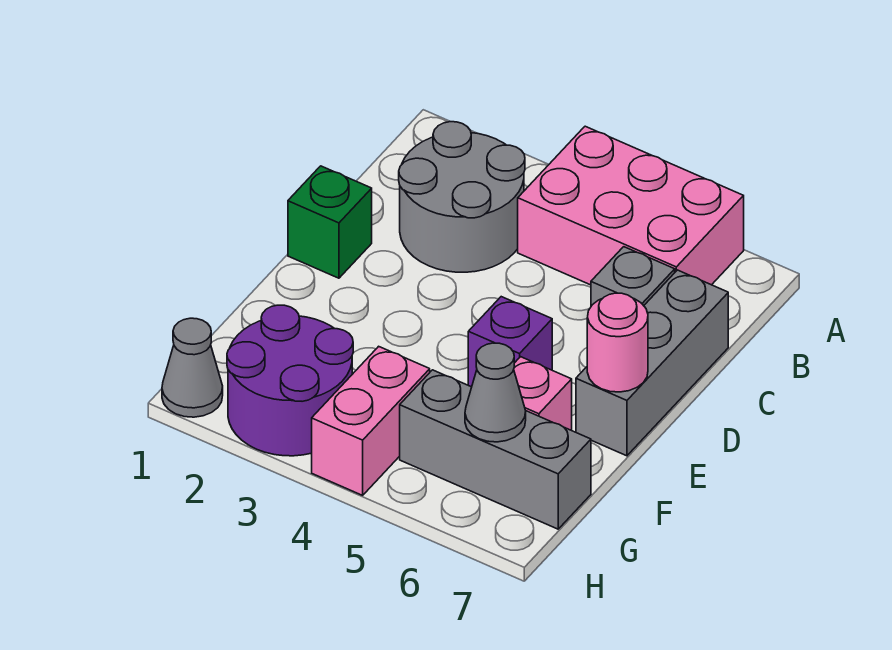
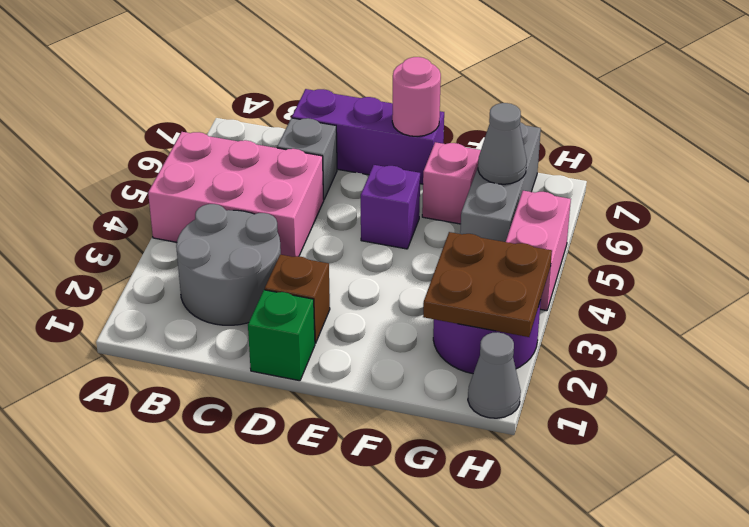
pink 2x3 brick [518,126,744,285] -> pink 2x3 brick turned to [148,132,324,257]
grey 1x3 brick [576,270,728,456] -> purple 1x3 brick [292,89,444,184]
none -> brown 1x1 brick [265,254,330,343]
none -> brown 2x2 plate [423,232,552,337]
pink 1x2 brick [312,346,430,495] -> pink 1x2 brick turned to [506,191,571,311]

